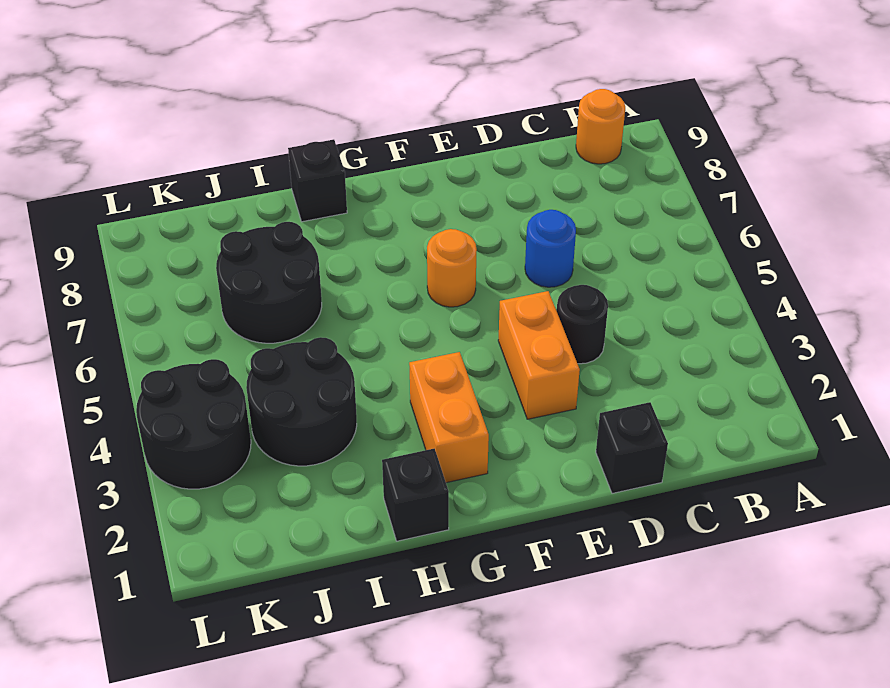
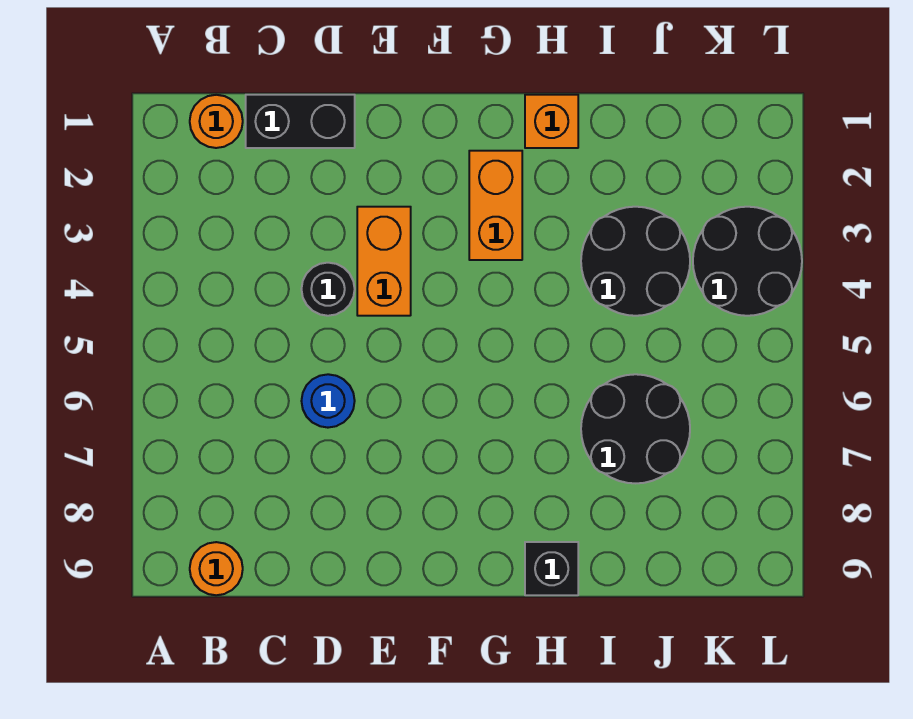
black 1x1 brick [596,402,668,493] -> black 1x2 brick [246,95,355,148]
orange 1x1 round brick [427,229,477,307] -> orange 1x1 round brick moved to [190,95,243,148]
black 1x1 brick [382,449,449,541] -> orange 1x1 brick [525,95,578,148]

